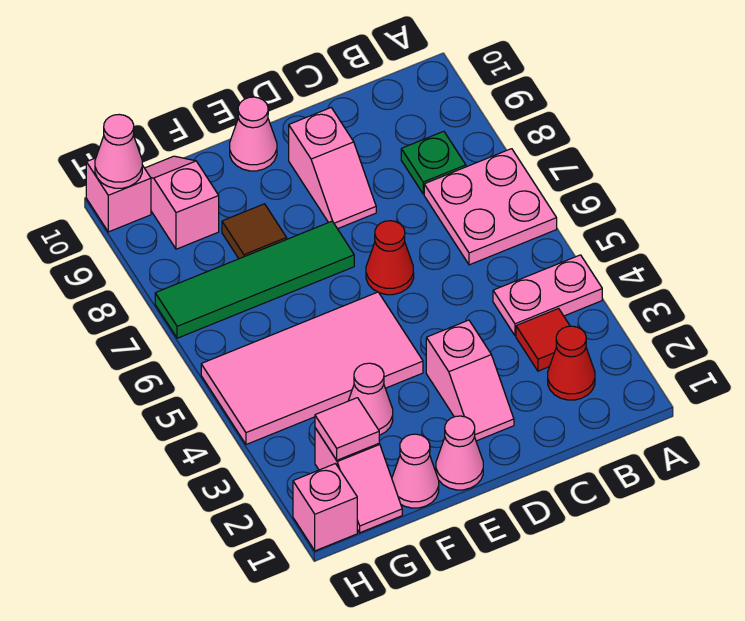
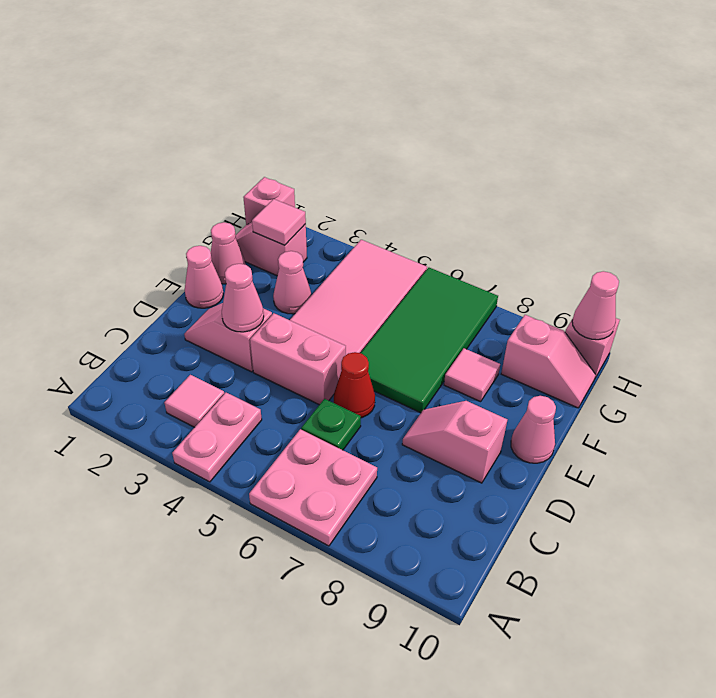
red 1x1 cone [548,326,595,400] -> none
red 1x1 tile [516,309,570,371] -> pink 1x1 tile [164,375,224,427]
green 1x1 plate [401,131,466,194] -> green 1x1 plate moved to [301,399,361,450]
none -> pink 1x1 cone [222,264,264,332]
none -> pink 1x2 brick [250,313,346,405]
green 1x4 tile [155,221,354,338] -> green 2x4 tile [361,268,498,413]
brown 1x1 tile [222,204,287,259] -> pink 1x1 tile [444,348,500,402]

